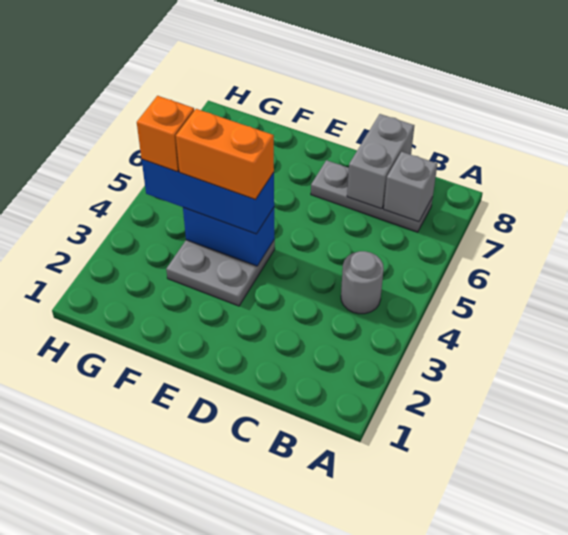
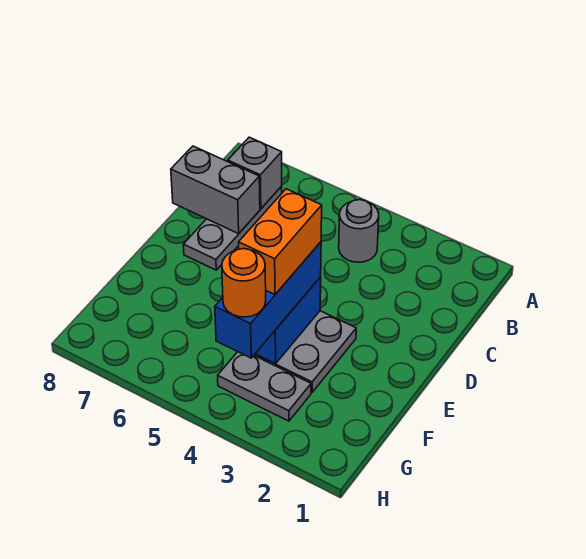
none -> grey 1x2 plate [218,352,311,421]
orange 1x1 brick [137,96,194,171] -> orange 1x1 round brick [222,249,266,317]

